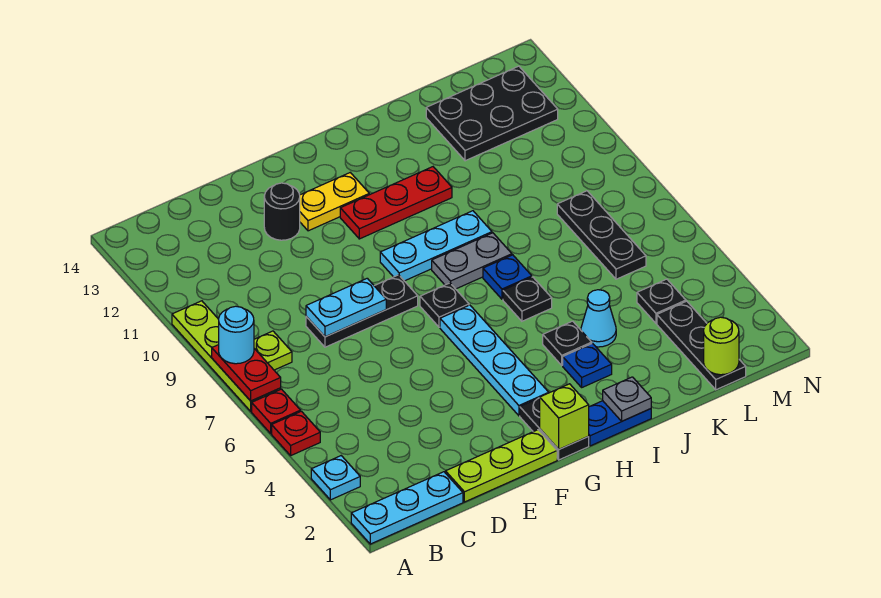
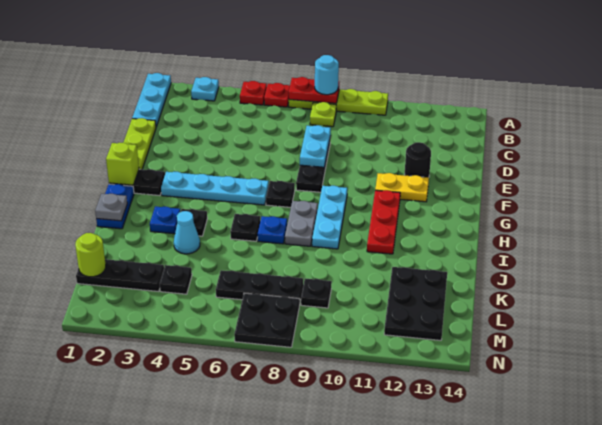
yellow 1x2 plate [300,173,369,231] -> yellow 1x2 plate turned to [375,173,429,202]
none -> black 1x1 plate [301,279,332,308]
none -> black 2x2 plate [234,293,299,347]

